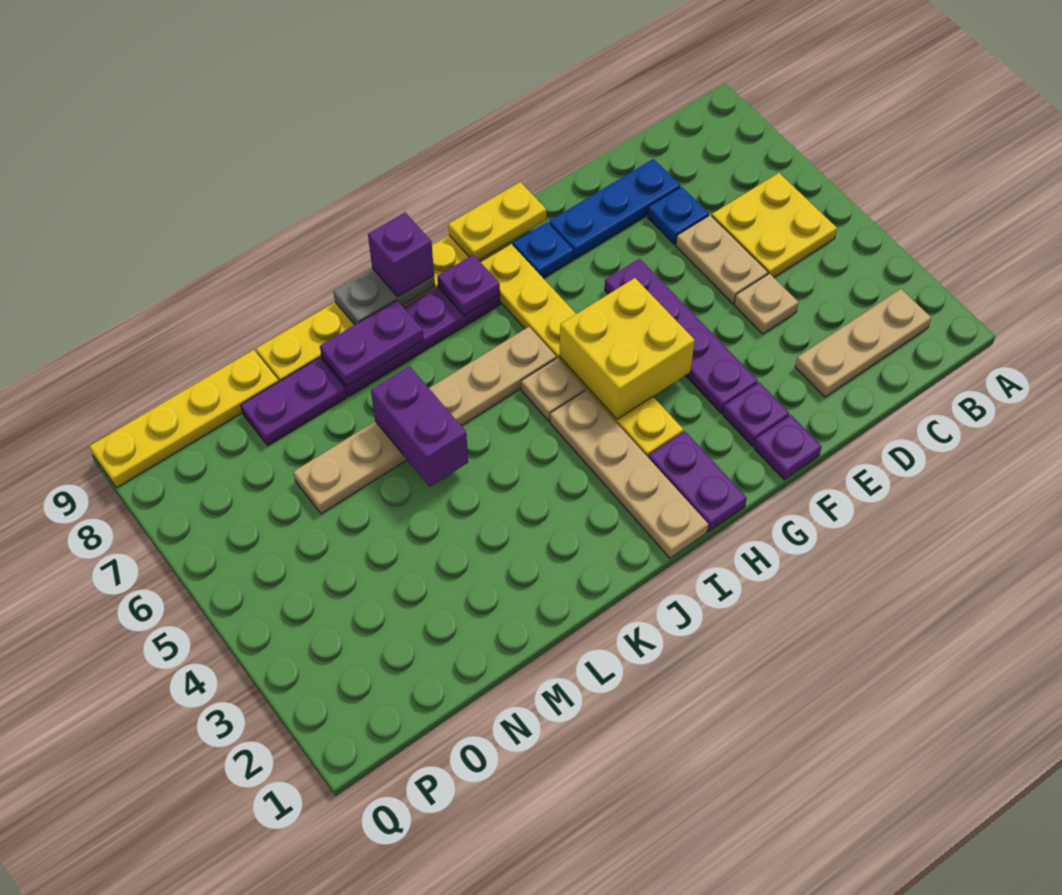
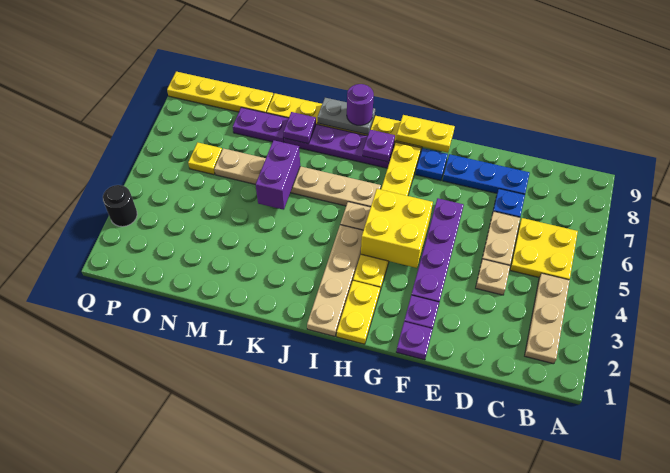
tan 1x3 plate [795,289,931,397] -> tan 1x3 plate turned to [525,273,570,364]
purple 1x2 plate [649,432,747,532] -> yellow 1x2 plate [337,281,380,344]
purple 1x1 brick [368,212,434,297] -> purple 1x1 round brick [347,84,374,126]
purple 1x2 plate [320,300,424,386] -> purple 1x1 plate [284,112,316,144]
none -> yellow 1x1 plate [188,142,222,175]
none -> black 1x1 round brick [103,185,137,227]

